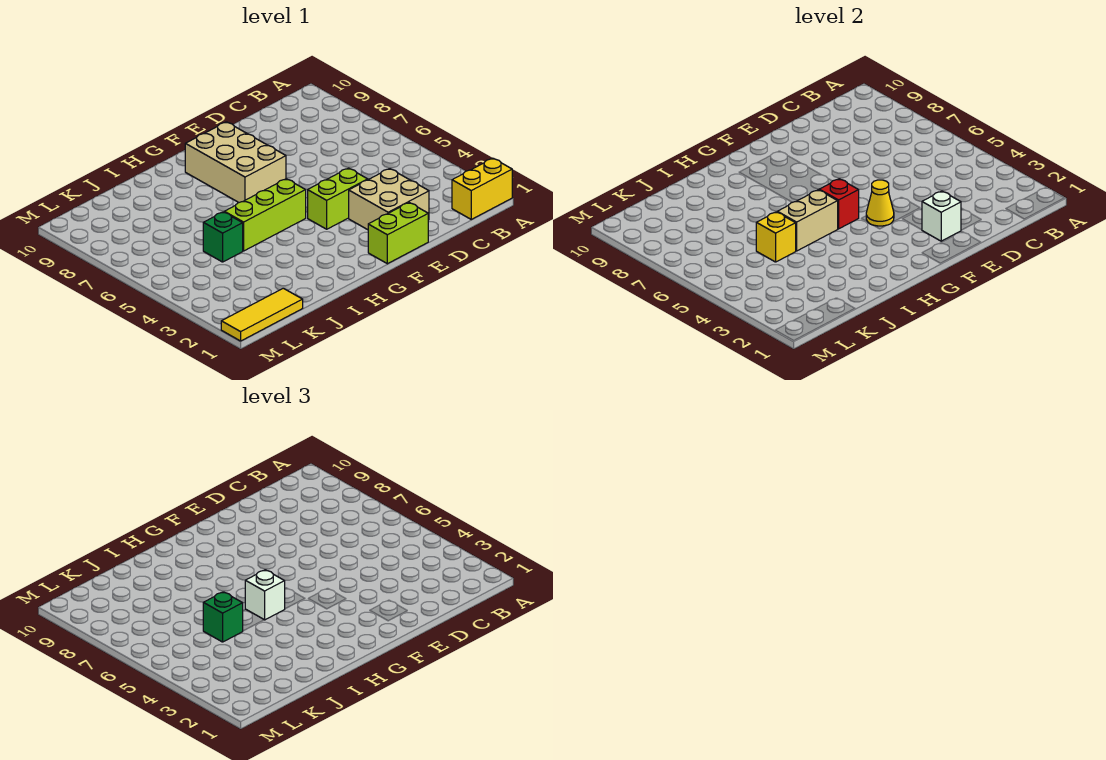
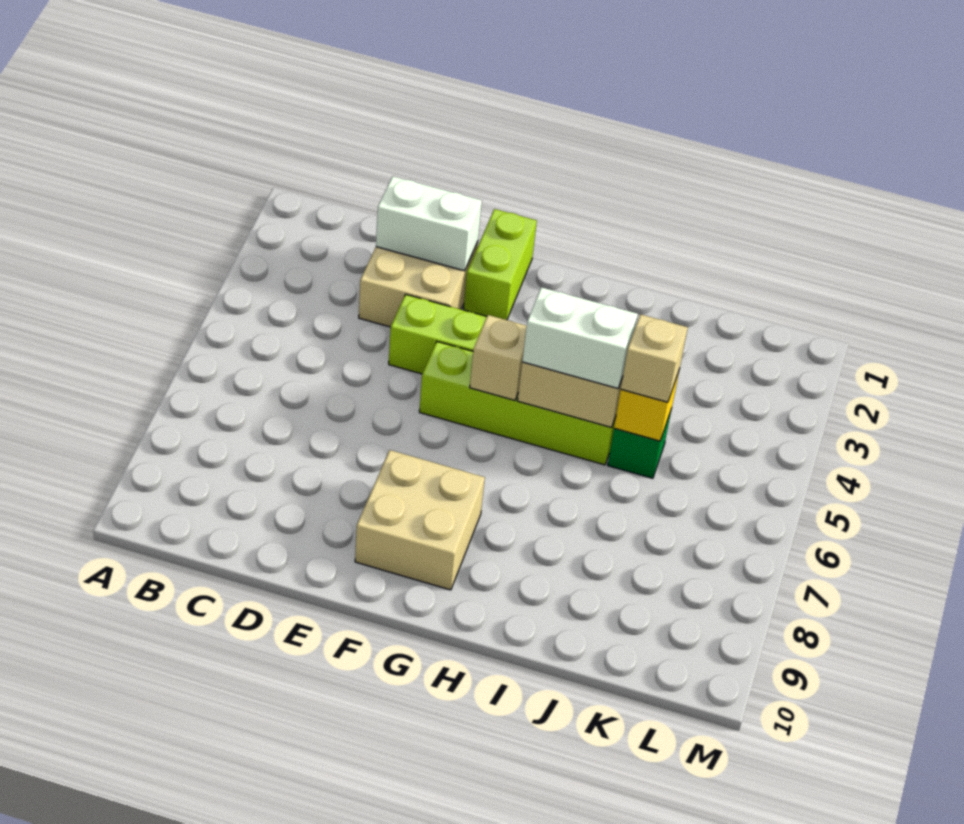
yellow 1x2 brick [452,158,512,219] -> none
lime 1x2 brick [368,203,428,264] -> lime 1x2 brick turned to [463,209,537,320]
white 1x1 brick [922,191,961,241] -> white 1x2 brick [376,176,482,271]
yellow 1x1 cone [866,180,894,226] -> none
tan 2x3 brick [185,122,286,203] -> tan 2x2 brick [355,450,485,590]
lime 1x3 brick [224,179,306,251] -> lime 1x4 brick [419,342,616,465]
red 1x1 brick [819,179,859,229] -> tan 1x1 brick [470,315,527,400]
white 1x1 brick [245,570,285,620] -> white 1x2 brick [522,287,638,388]
green 1x1 brick [203,592,243,642] -> tan 1x1 brick [621,314,688,402]
yellow 1x3 tile [221,288,303,341] -> none

